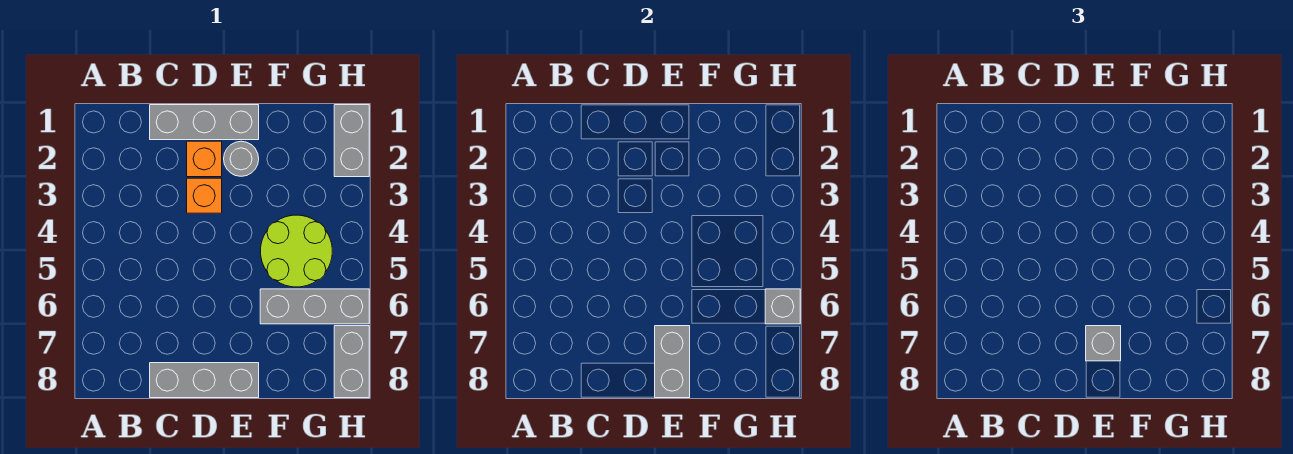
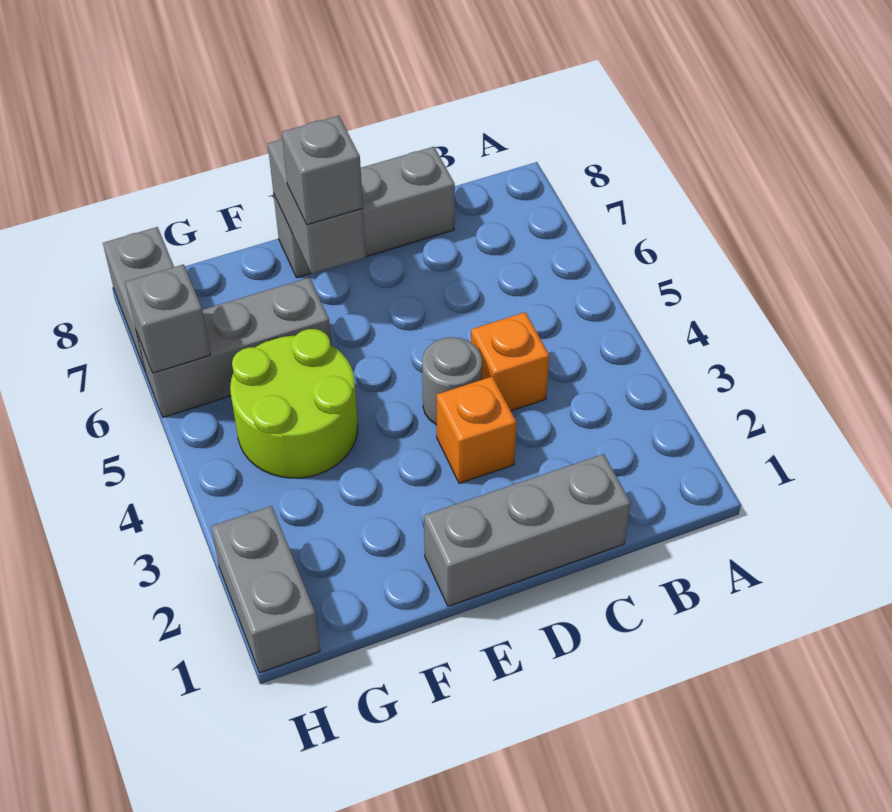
orange 1x1 brick [187,141,222,177] -> orange 1x1 brick moved to [471,312,549,411]
grey 1x1 round brick [224,141,259,176] -> grey 1x1 round brick moved to [422,337,482,425]

